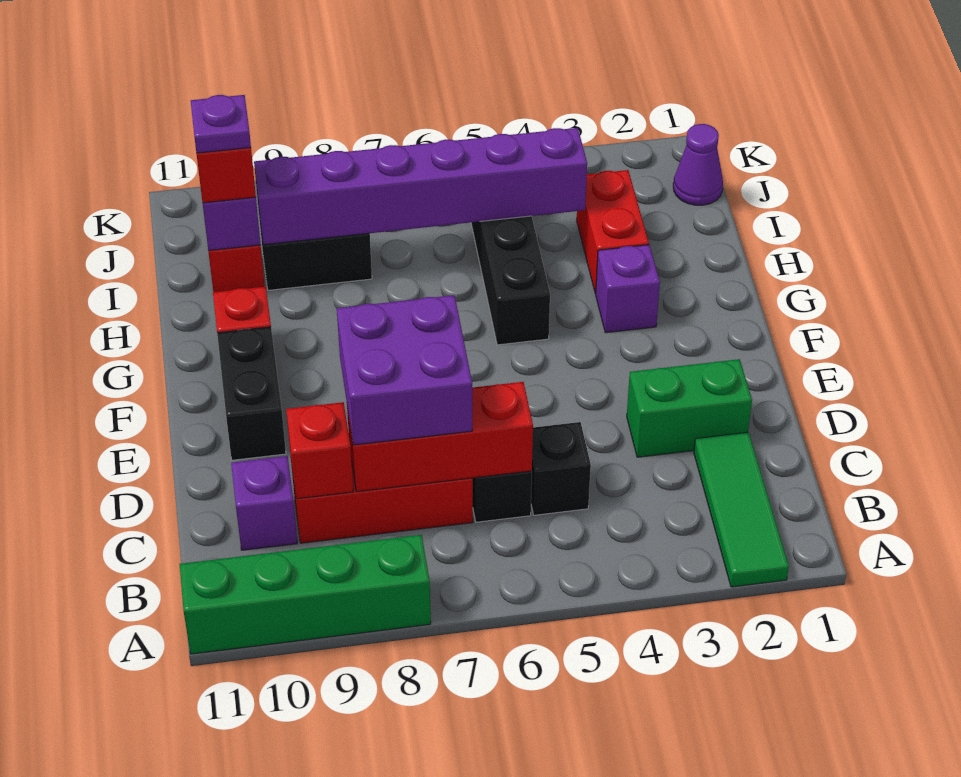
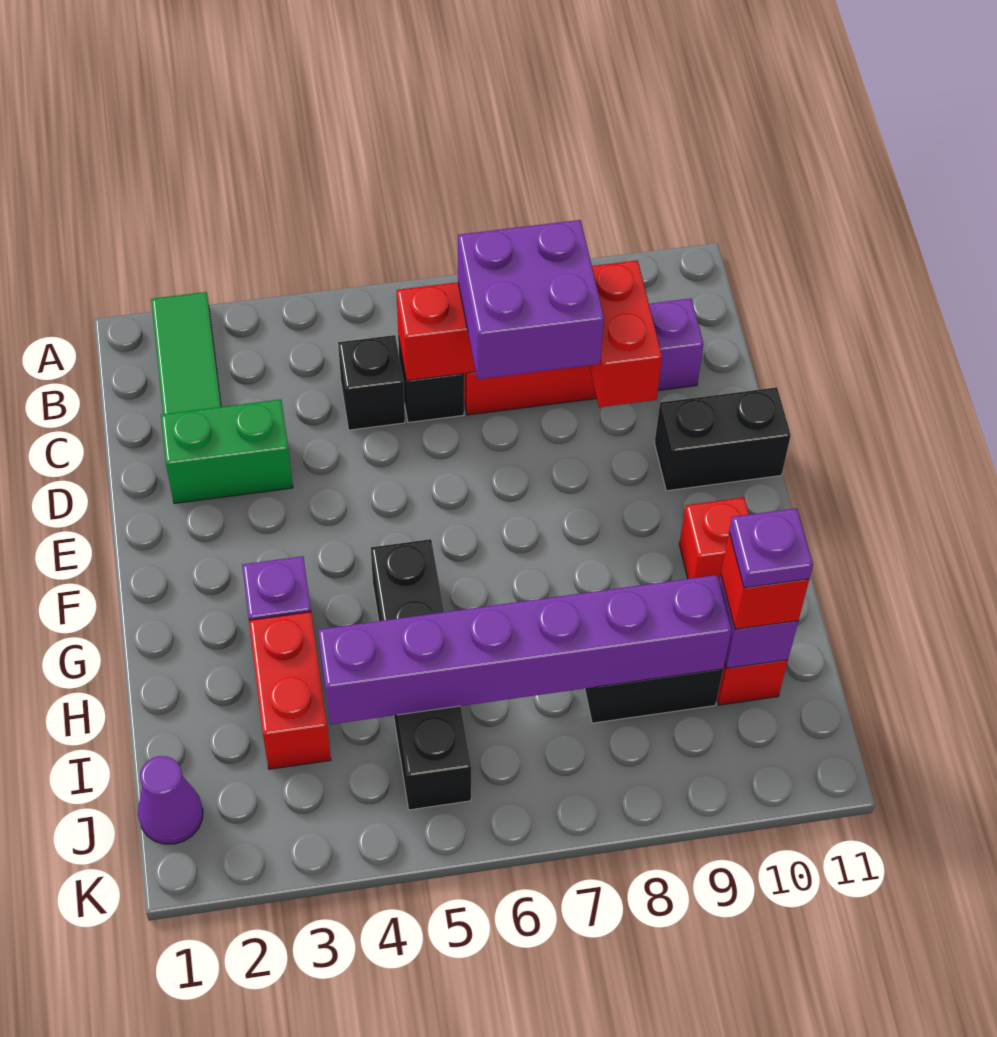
green 1x4 brick [180,535,431,654] -> none
red 1x1 brick [286,402,353,499] -> red 1x2 brick [589,260,662,407]
black 1x2 brick [217,327,286,460] -> black 1x2 brick turned to [655,387,791,491]

